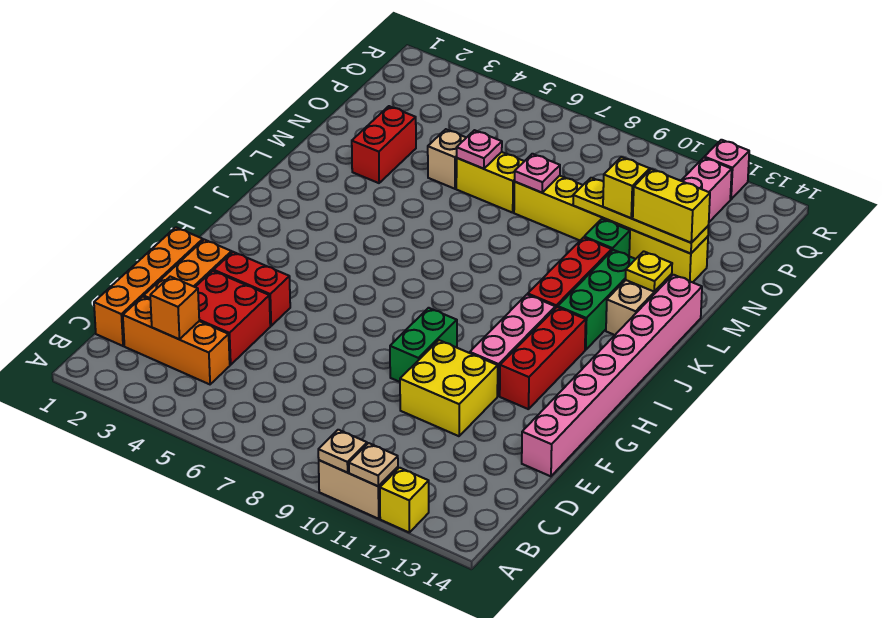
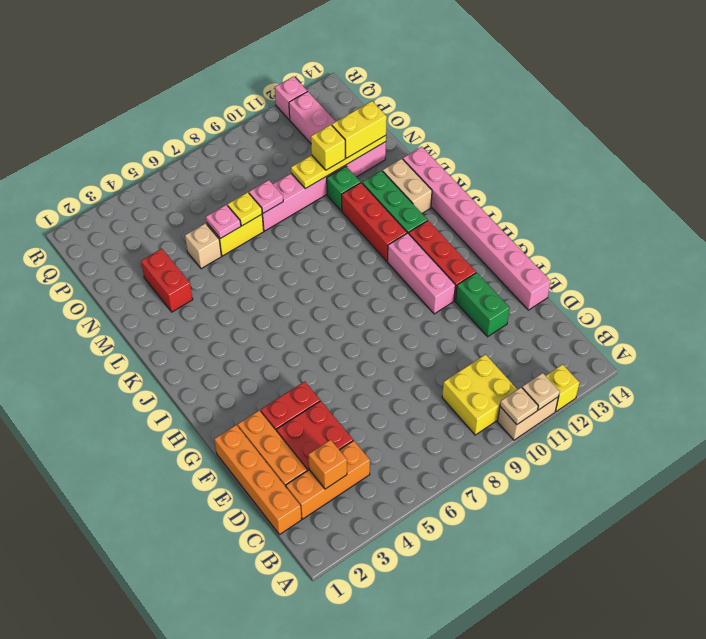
yellow 2x2 brick [400,340,498,436] -> yellow 2x2 brick moved to [442,354,517,435]
green 1x2 brick [390,308,457,382] -> green 1x2 brick moved to [456,273,510,337]
yellow 1x1 plate [626,251,672,292] -> yellow 1x1 plate moved to [227,192,262,226]
yellow 1x6 brick [514,176,708,282] -> pink 1x6 brick [262,142,386,231]

